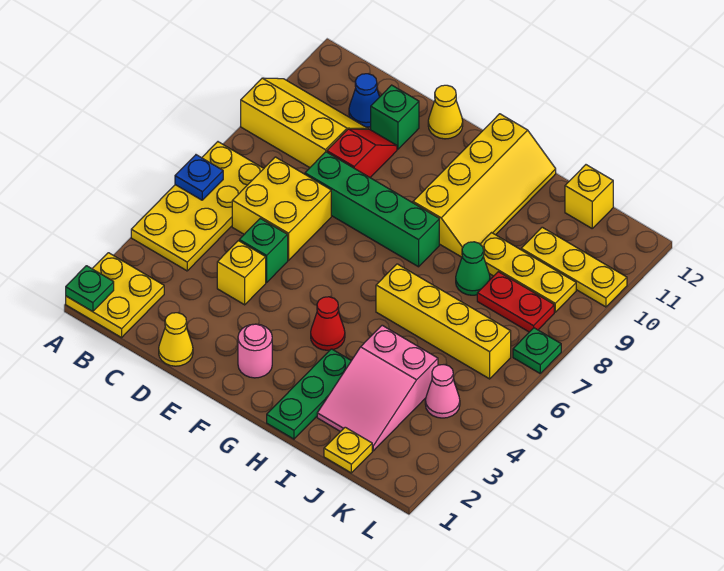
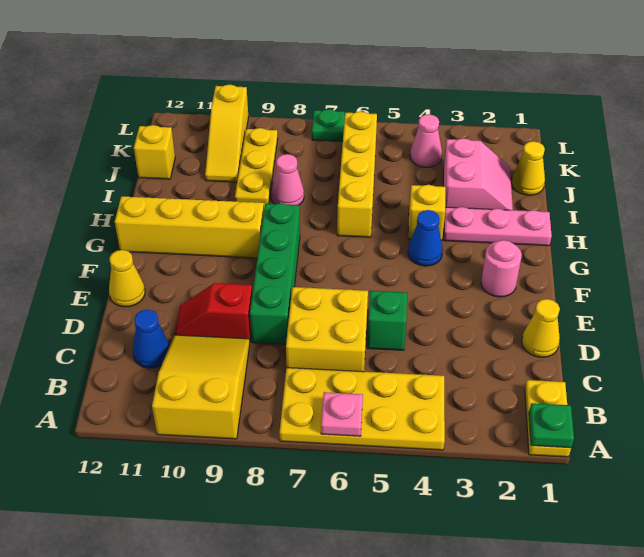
yellow 2x2 plate [66,253,164,338] -> yellow 1x2 plate [525,380,571,457]
blue 1x1 plate [175,155,223,200] -> pink 1x1 plate [321,392,363,436]
yellow 2x3 slope [241,78,368,168] -> yellow 2x3 slope turned to [152,335,250,439]
yellow 1x1 brick [217,241,266,305] -> yellow 1x1 brick moved to [408,185,445,241]
green 1x1 brick [371,85,419,149] -> none
red 1x1 cone [311,297,345,350] -> blue 1x1 cone [408,210,443,266]
green 1x3 plate [267,349,351,439] -> pink 1x3 plate [444,207,552,246]
pink 2x3 slope [317,325,438,451] -> pink 2x2 slope [443,138,513,210]
green 1x1 cone [456,242,490,295] -> pink 1x1 cone [271,154,304,205]
yellow 1x1 plate [324,427,372,473] -> yellow 1x1 cone [512,141,545,195]
red 1x2 plate [477,272,554,332] -> none
yellow 1x3 plate [521,227,627,307] -> yellow 1x3 slope [205,85,248,182]

